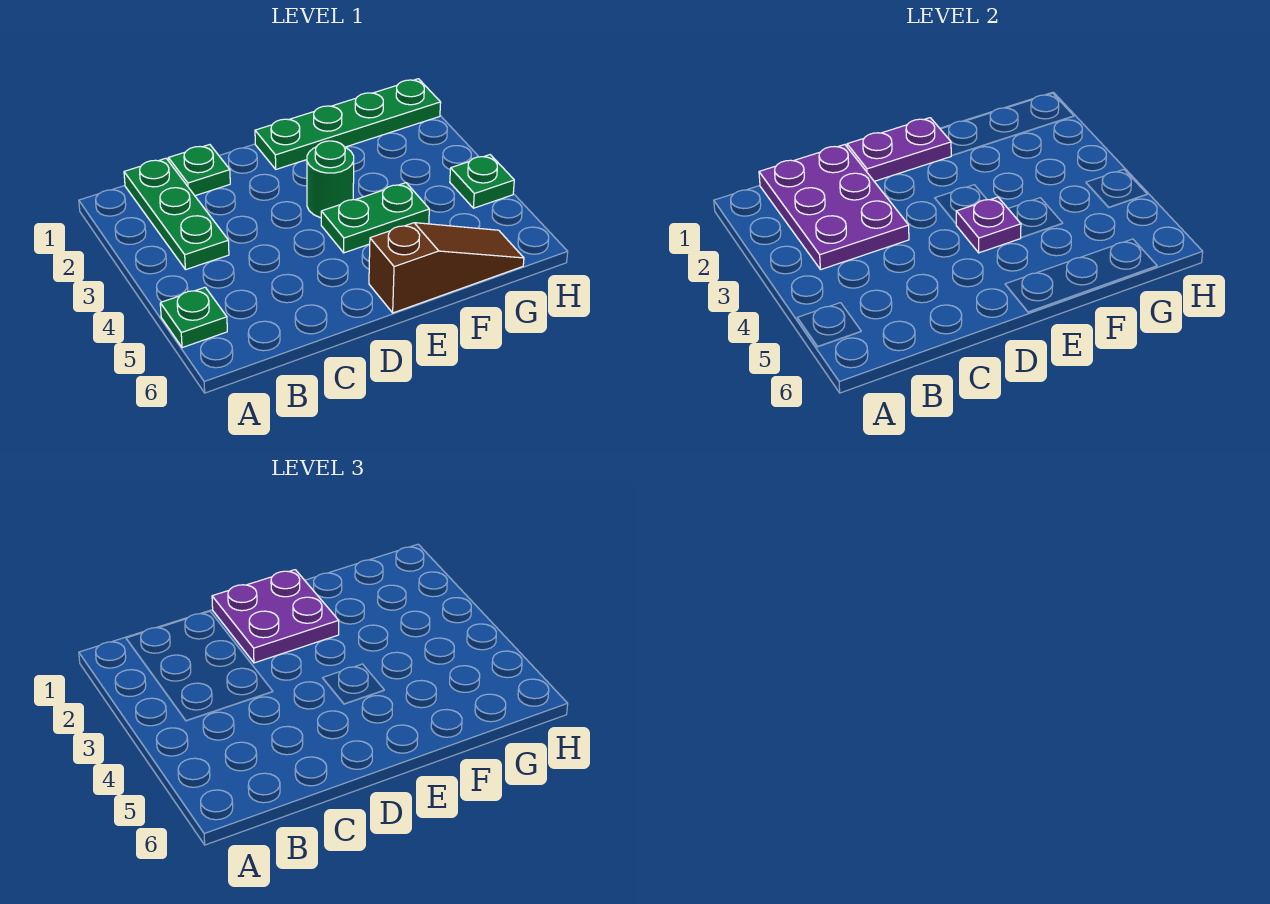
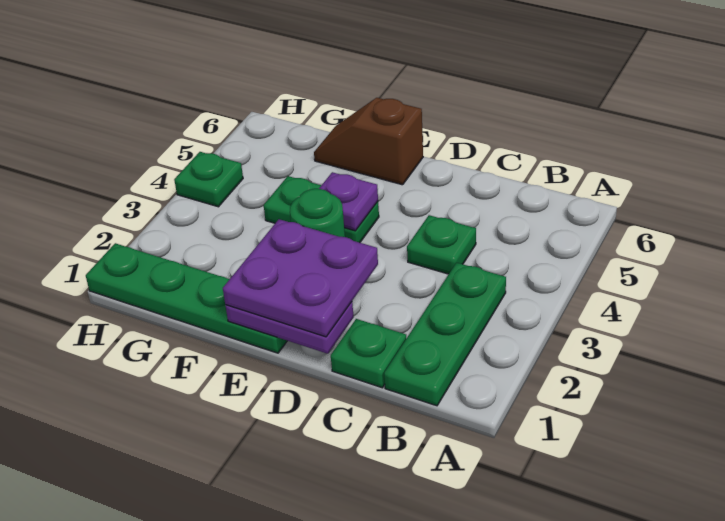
green 1x1 plate [160,287,227,348] -> green 1x1 plate moved to [407,215,476,274]
purple 2x3 plate [759,145,909,270] -> none
brown 1x3 slope [369,223,524,313] -> brown 1x2 slope [314,98,423,185]

